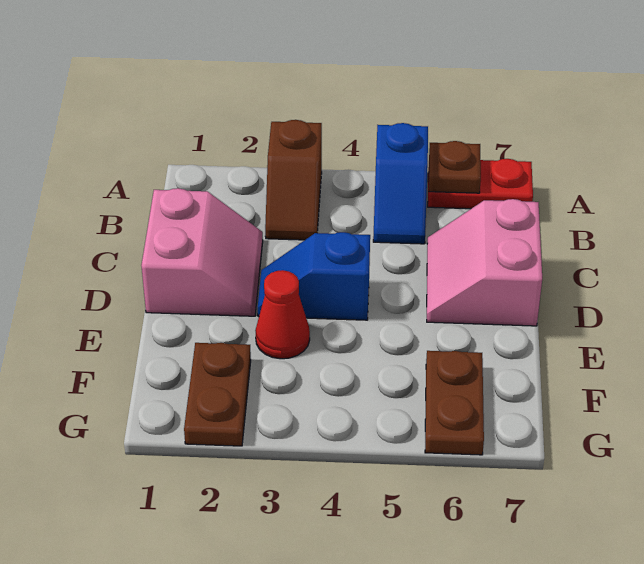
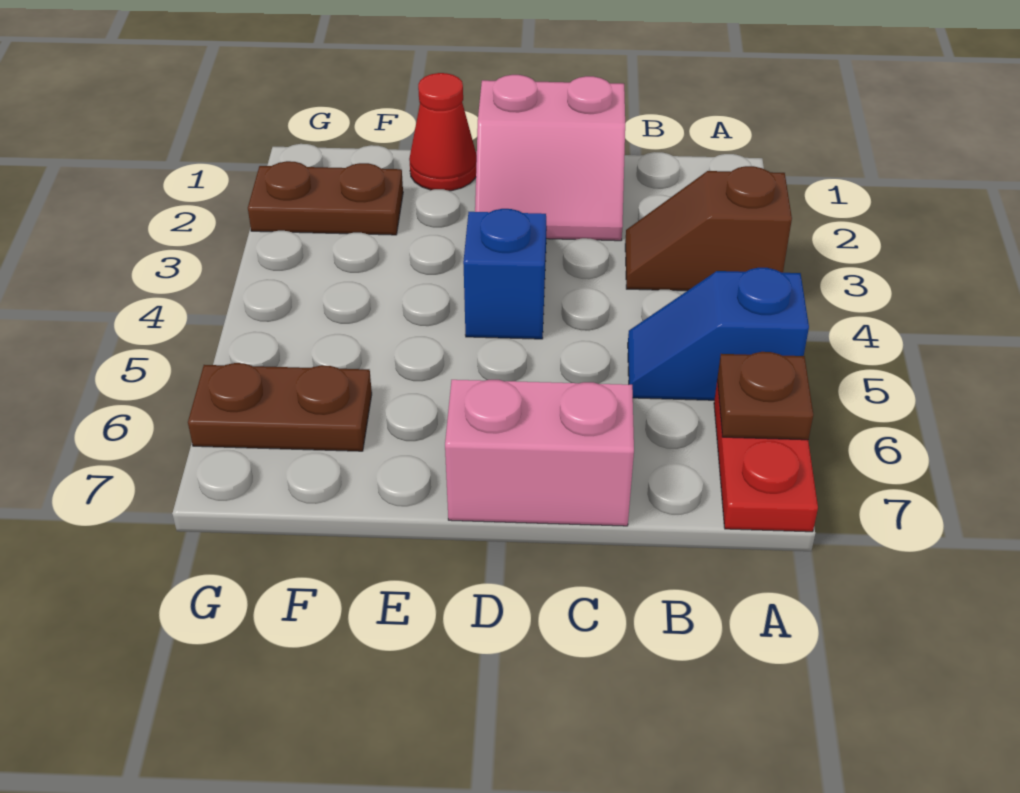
red 1x1 cone [255,270,310,359] -> red 1x1 cone moved to [409,73,477,191]

